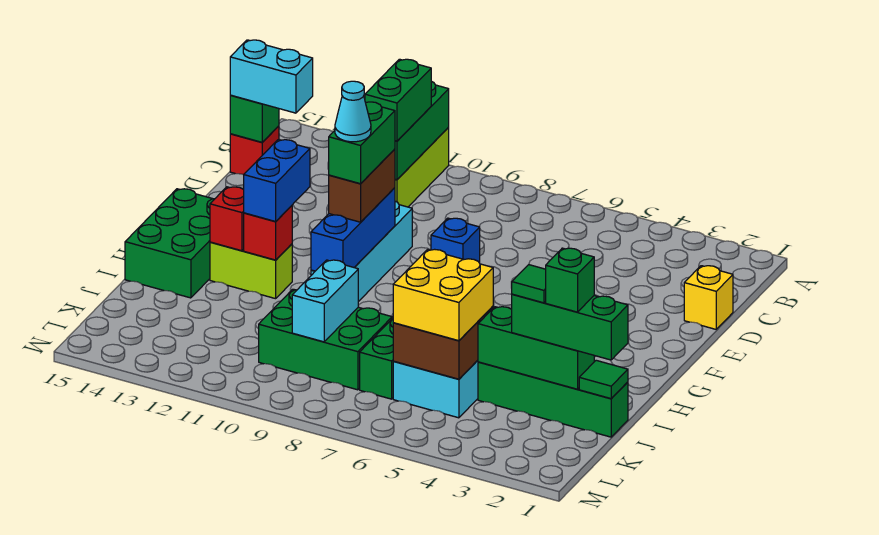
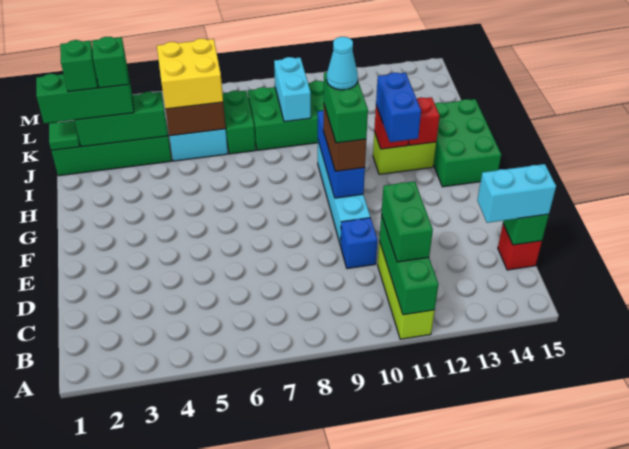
yellow 1x1 brick [684,266,733,329] -> none
blue 1x1 brick [431,218,480,263] -> blue 1x1 brick moved to [340,218,377,269]
green 1x1 tile [512,265,546,303] -> green 1x1 brick [92,37,129,88]

